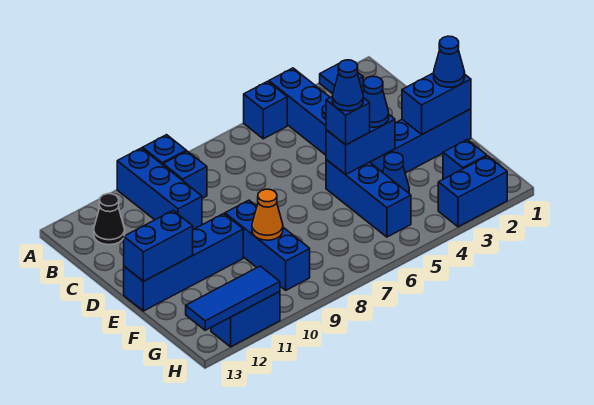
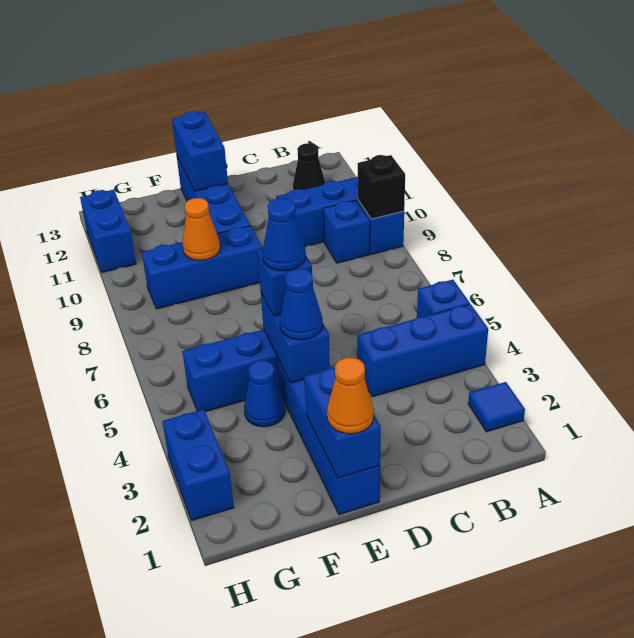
none -> black 1x1 brick [358,155,405,219]
blue 1x1 cone [434,36,465,87] -> orange 1x1 cone [327,357,374,434]
blue 1x1 brick [443,140,487,179] -> none
blue 1x3 tile [186,266,280,330] -> none

